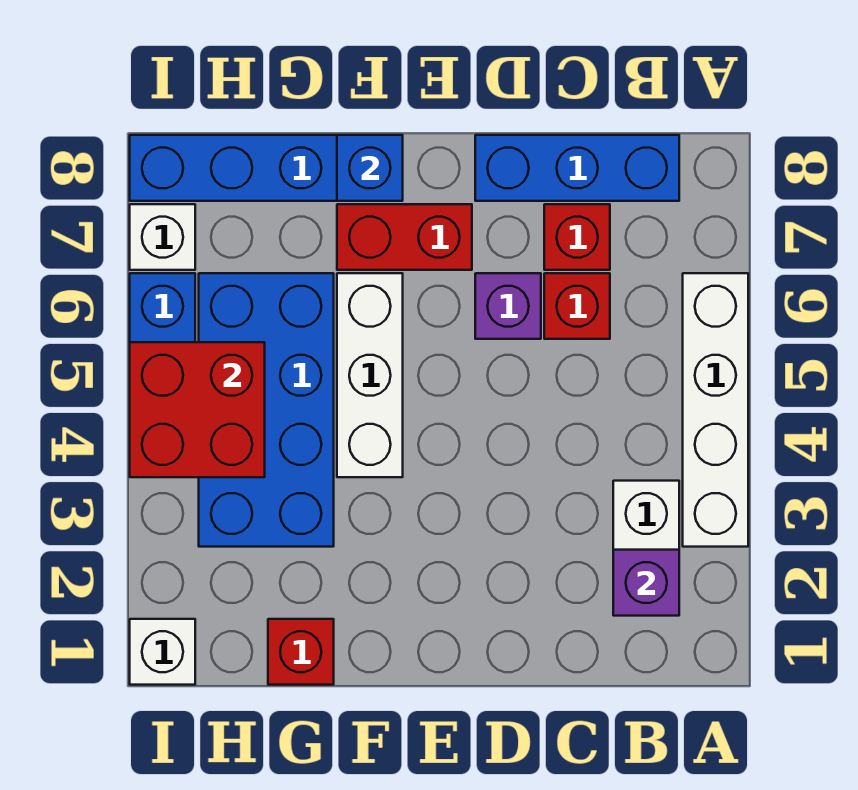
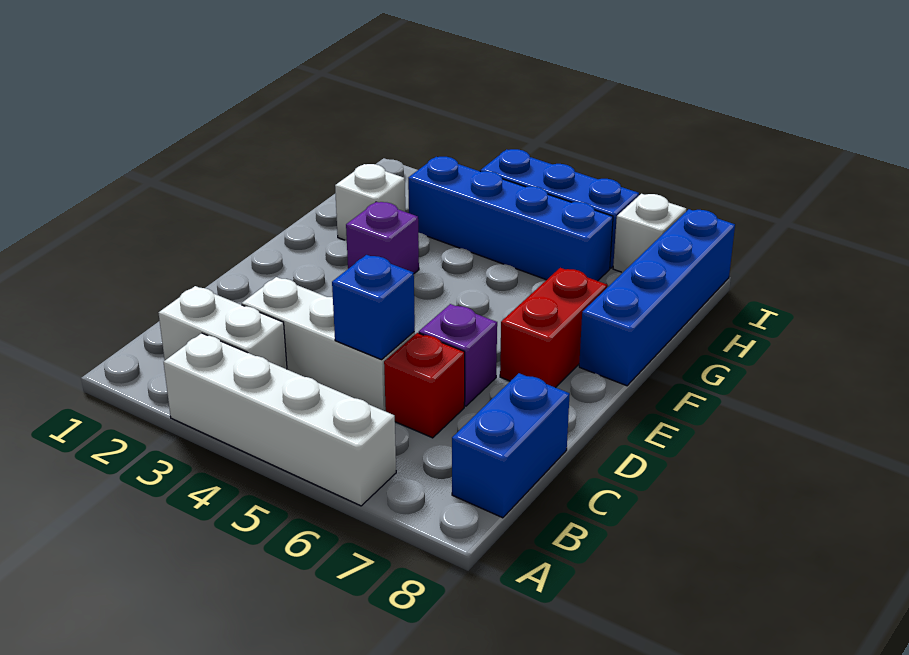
purple 1x1 brick [613,550,679,616] -> purple 1x1 brick moved to [346,202,419,273]
blue 1x3 brick [475,135,679,201] -> blue 1x2 brick [452,373,570,518]
red 1x1 brick [544,204,610,270] -> none
white 1x3 brick [337,273,403,477] -> white 1x3 brick moved to [242,277,415,411]
blue 1x1 brick [337,135,403,201] -> blue 1x1 brick moved to [332,255,415,360]
red 1x1 brick [268,619,334,685] -> none
blue 2x4 brick [199,273,334,547] -> blue 1x4 brick [408,157,613,281]
red 2x2 brick [130,342,265,477] -> none
white 1x1 brick [130,619,195,685] -> white 1x1 brick moved to [335,164,405,241]

